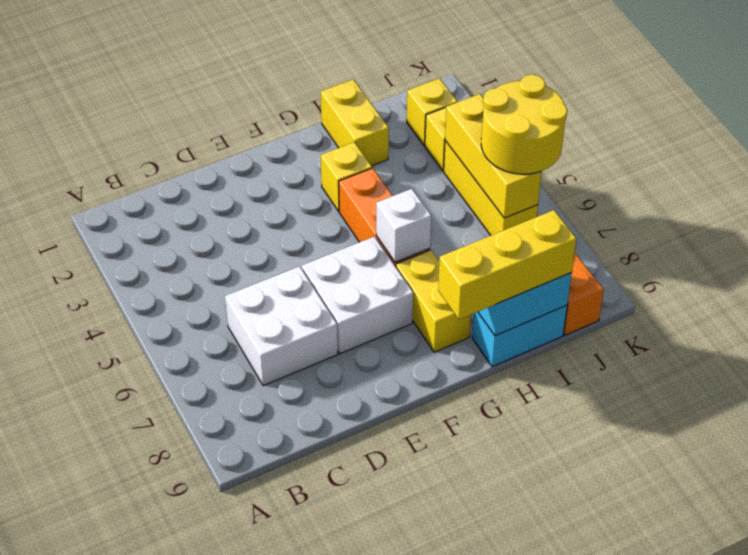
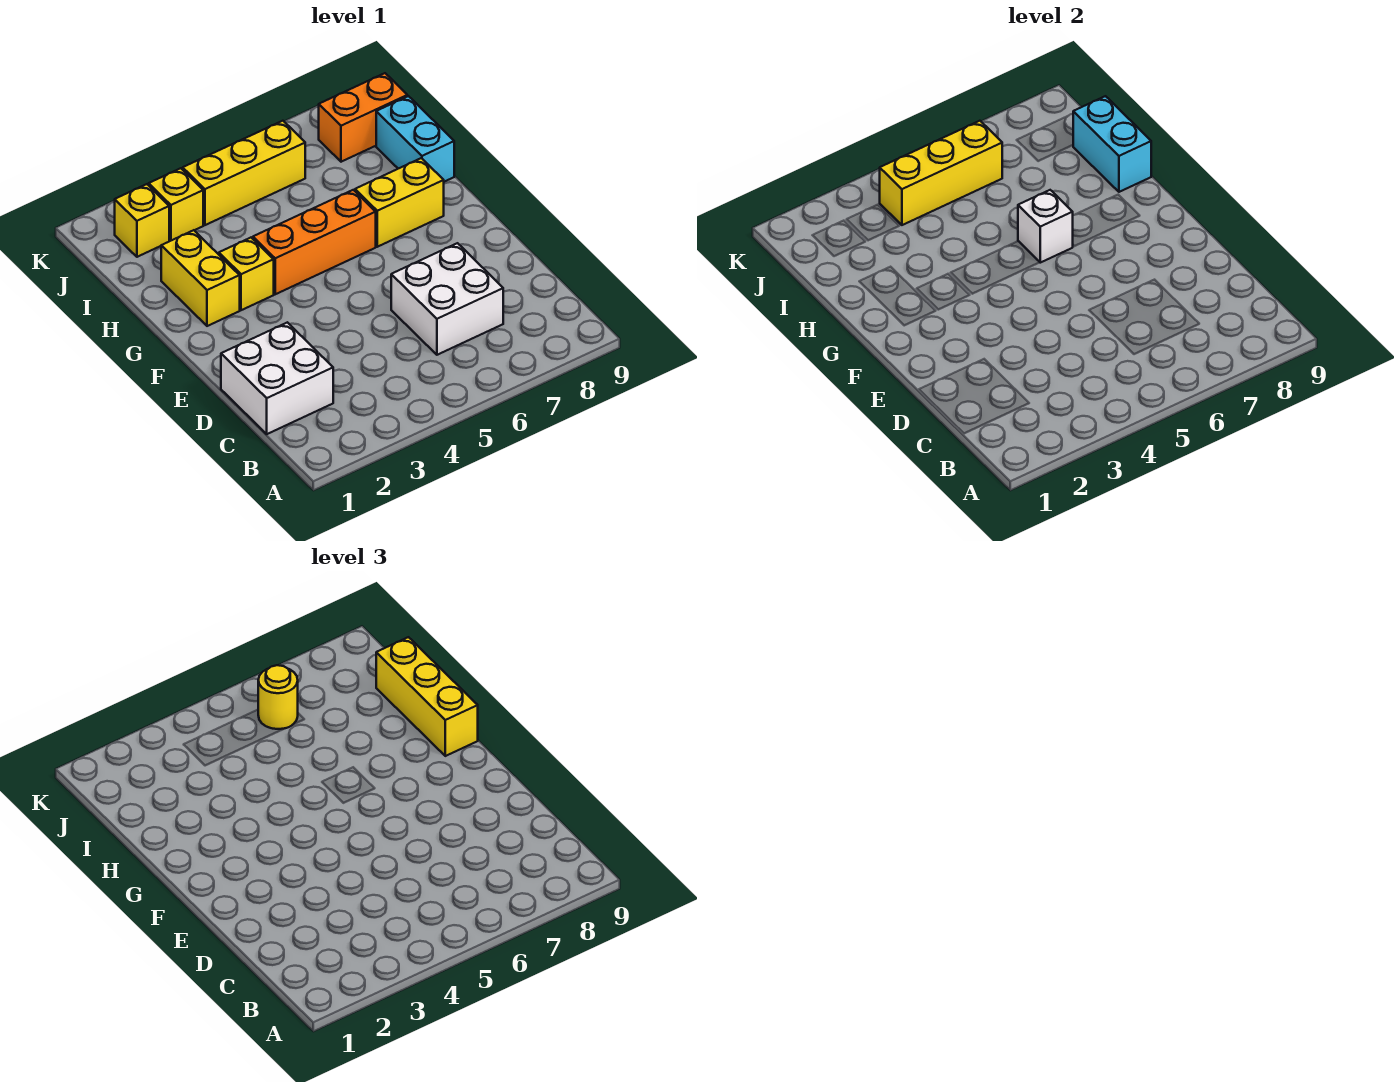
white 2x2 brick [302,237,413,354] -> white 2x2 brick moved to [221,322,333,434]
yellow 1x2 brick [321,80,389,166] -> yellow 1x2 brick turned to [161,230,240,326]
yellow 2x2 round brick [481,75,567,174] -> yellow 1x1 round brick [258,665,298,729]

